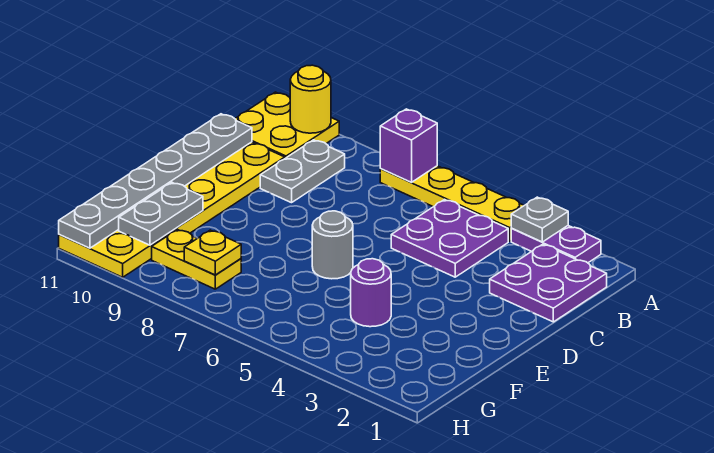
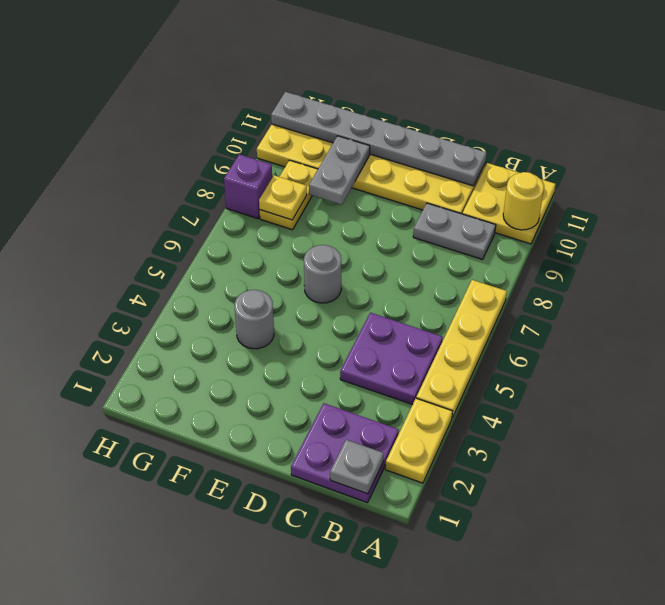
purple 1x2 plate [511,226,601,263] -> yellow 1x2 plate [385,398,452,483]
grey 1x1 plate [511,197,568,242] -> grey 1x1 plate moved to [330,440,384,494]
purple 1x1 brick [380,109,437,182] -> purple 1x1 brick moved to [224,154,272,219]
purple 1x1 round brick [351,259,391,327] -> grey 1x1 round brick [234,290,274,349]
grey 1x2 plate [119,183,203,245] -> grey 1x2 plate turned to [309,136,370,205]

